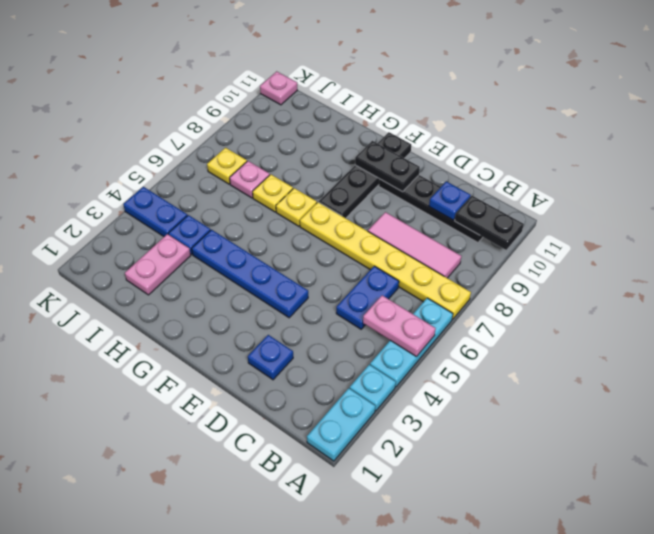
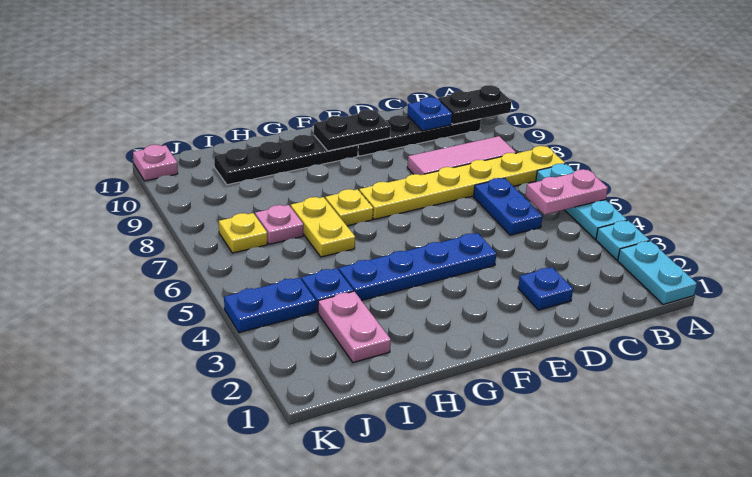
black 1x4 plate [319,132,411,218] -> black 1x4 plate turned to [214,135,358,185]
yellow 1x1 plate [253,174,293,212] -> yellow 1x2 plate [291,197,355,257]

